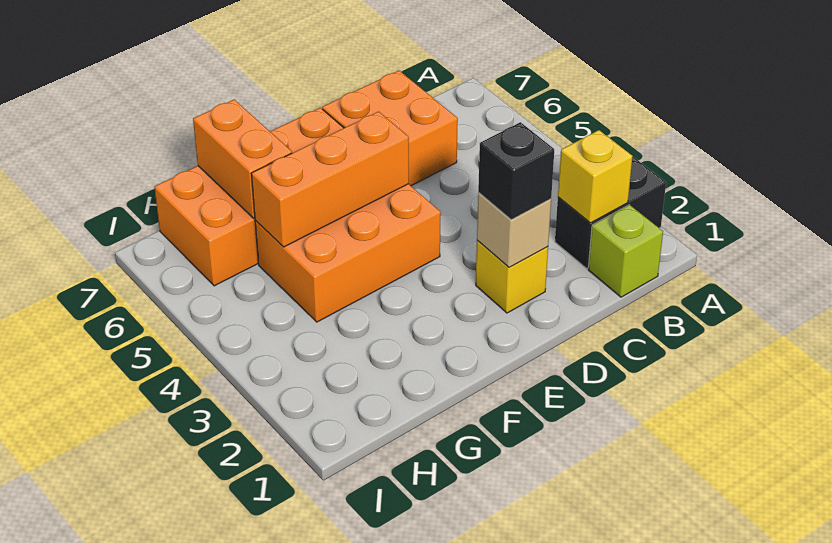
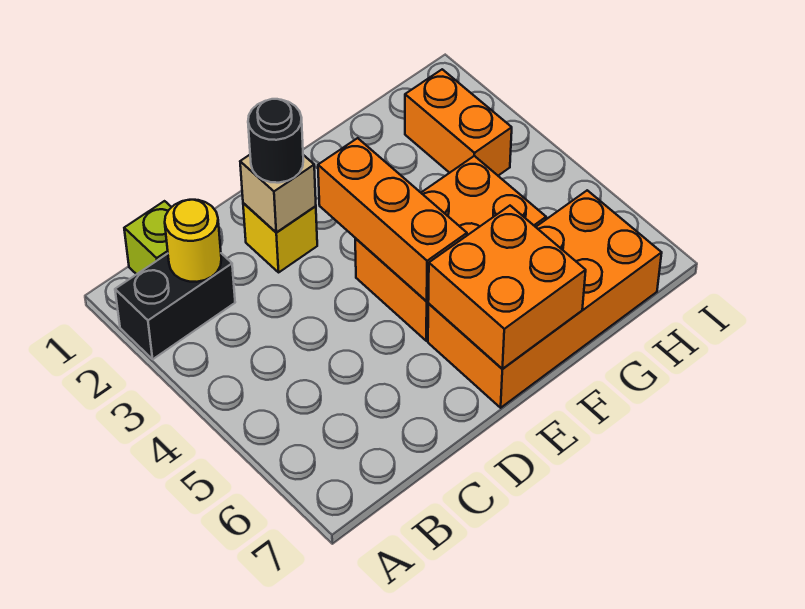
yellow 1x1 brick [558,130,632,223] -> yellow 1x1 round brick [165,200,221,282]
orange 2x2 brick [322,70,458,186] -> orange 2x2 brick moved to [428,206,586,369]
black 1x1 brick [478,122,554,220] -> black 1x1 round brick [248,99,303,183]
orange 1x3 brick [251,112,409,247] -> orange 1x3 brick turned to [318,138,467,301]
orange 1x2 brick [193,99,292,218] -> orange 1x2 brick moved to [405,69,512,176]

